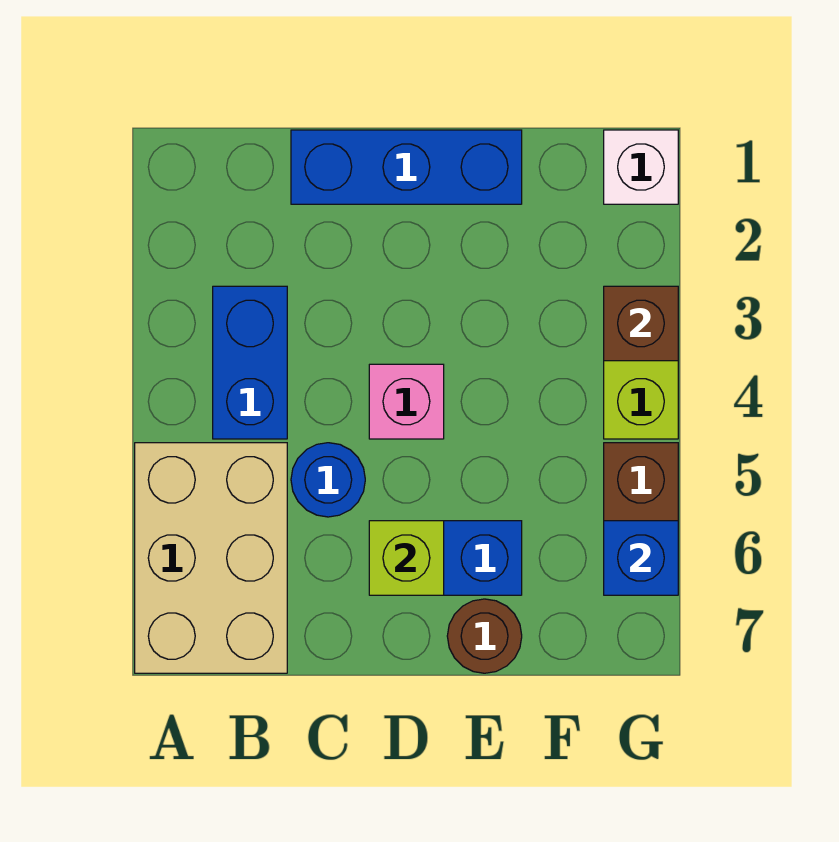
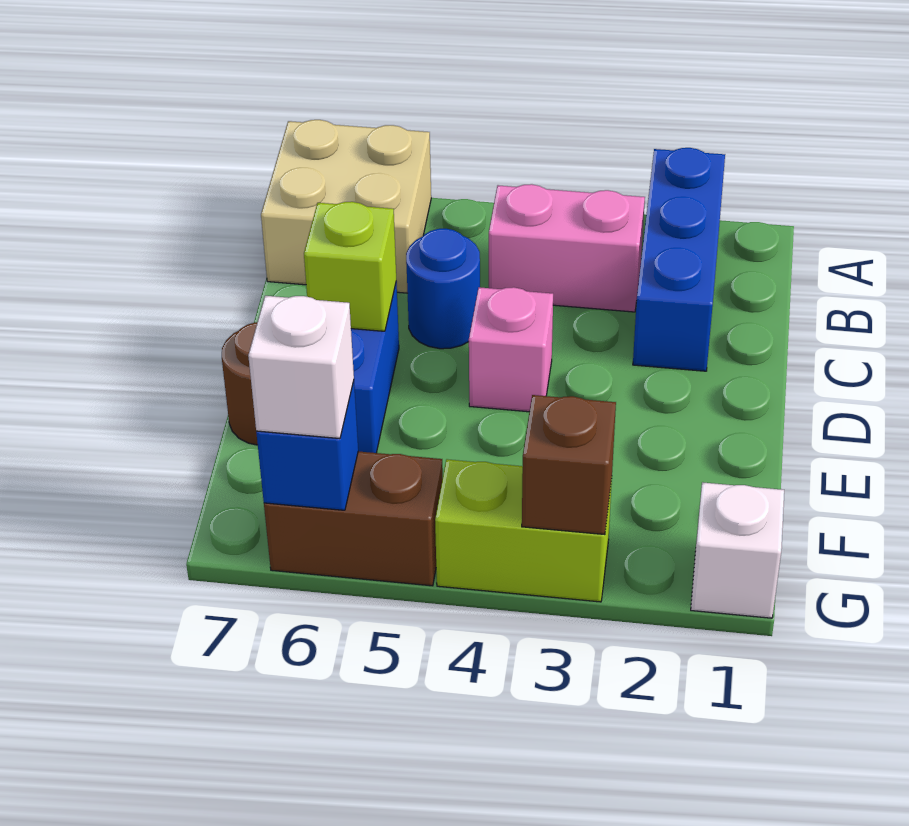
tan 2x3 brick [135,443,287,673] -> tan 2x2 brick [261,120,431,293]
blue 1x2 brick [213,286,287,439] -> pink 1x2 brick [489,184,645,312]
blue 1x3 brick [291,130,522,204] -> blue 1x3 brick moved to [633,148,725,371]
none -> white 1x1 brick [248,296,354,439]

